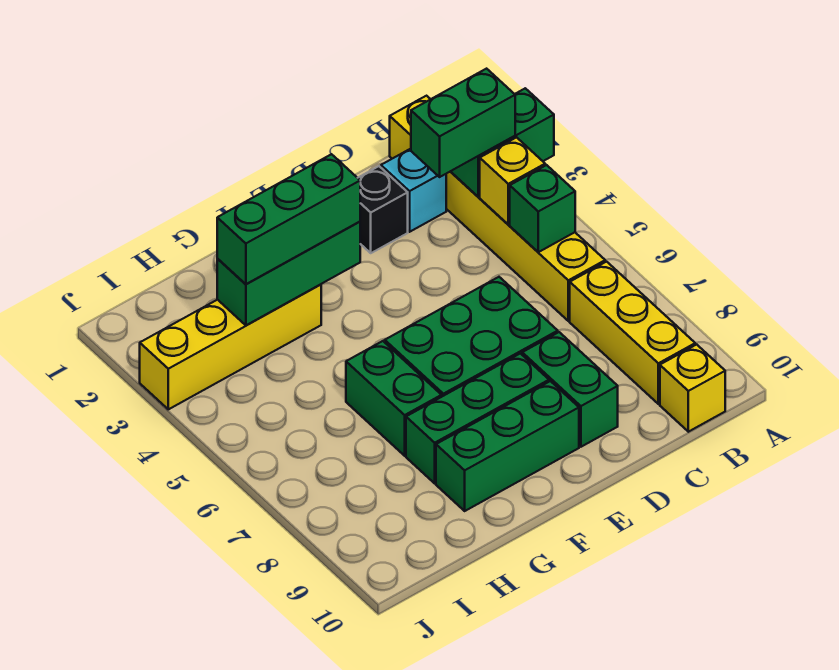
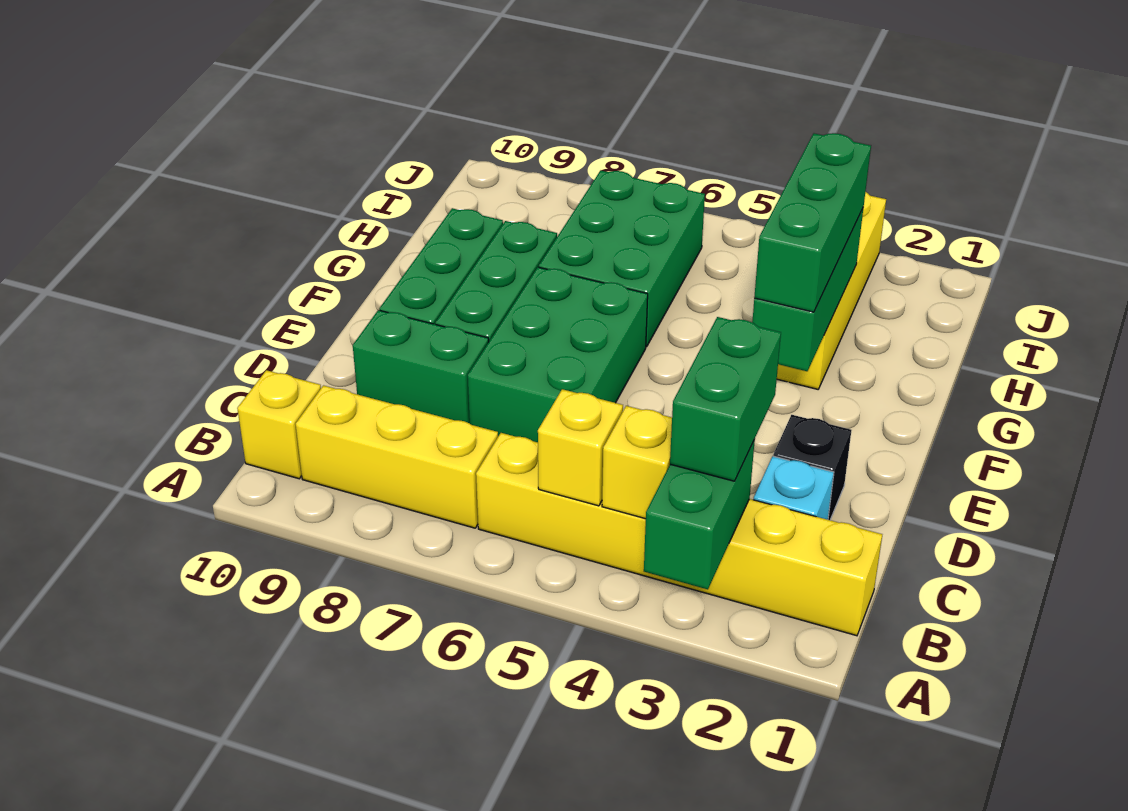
green 1x1 brick [510,165,575,252] -> yellow 1x1 brick [538,389,623,506]
green 1x2 brick [346,341,442,456] -> green 2x3 brick [539,171,705,347]

